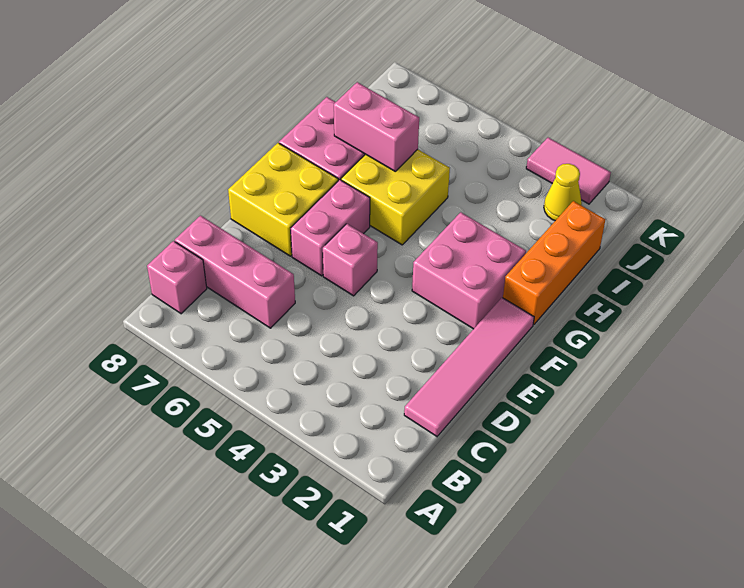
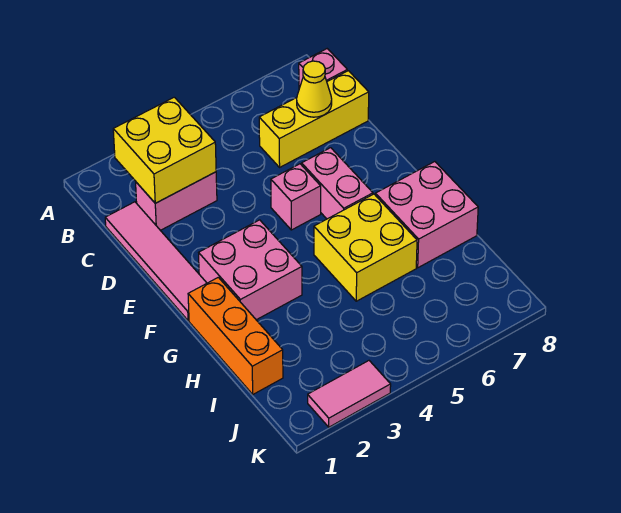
pink 1x3 brick [175,216,295,328] -> yellow 1x3 brick [259,71,369,167]
yellow 2x2 brick [228,143,338,256] -> yellow 2x2 brick moved to [113,97,216,203]
pink 1x2 brick [334,82,419,171] -> pink 1x2 brick moved to [136,172,217,230]
yellow 1x1 cone [544,164,582,221] -> yellow 1x1 cone moved to [297,61,332,117]

